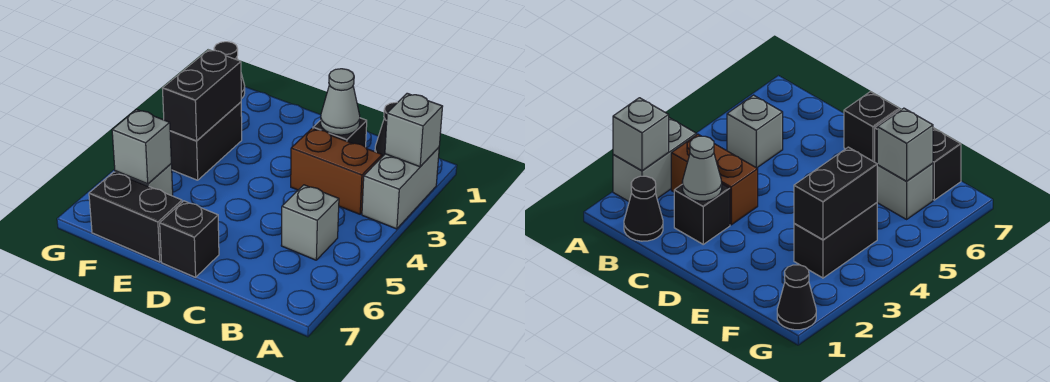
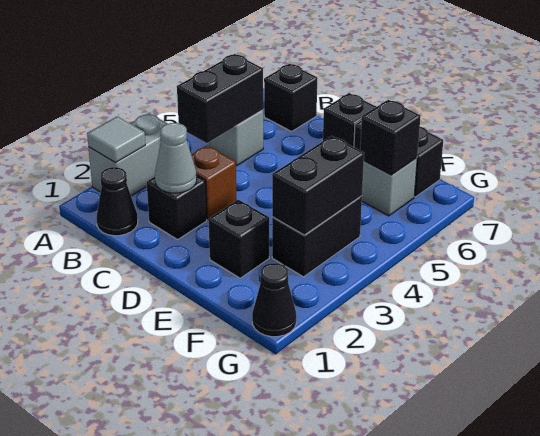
grey 1x1 brick [385,93,443,167] -> grey 1x1 tile [87,116,145,163]
brown 1x2 brick [291,128,382,214] -> brown 1x1 brick [191,146,236,220]
none -> black 1x2 brick [177,54,263,143]
none -> black 1x1 brick [264,64,317,131]
none -> black 1x1 brick [209,200,269,278]
grey 1x1 brick [112,110,171,184] -> black 1x1 brick [360,100,420,175]

